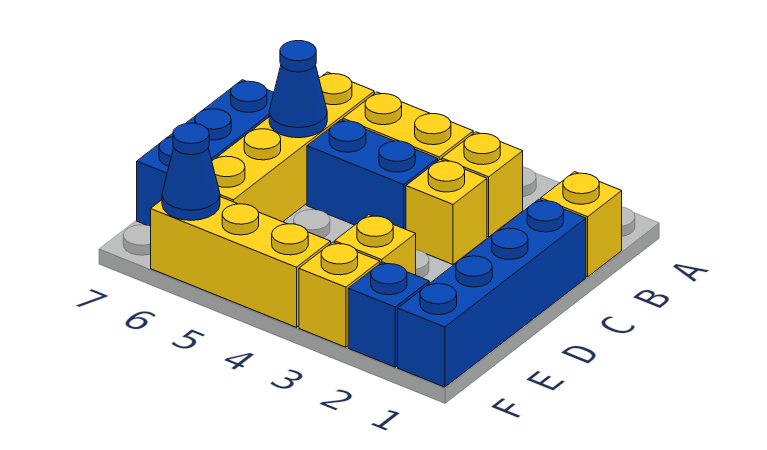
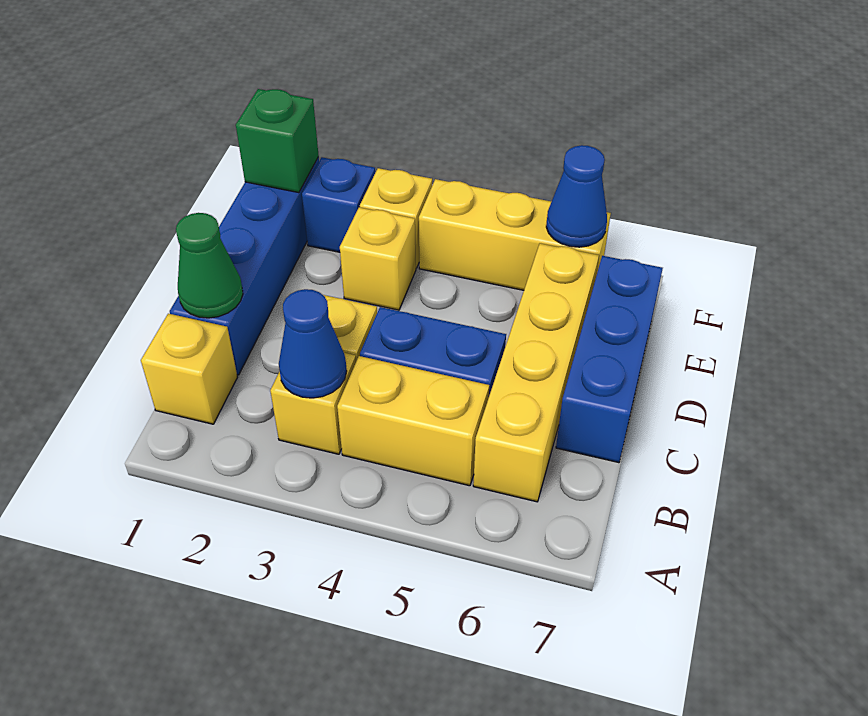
none -> green 1x1 cone [176,213,243,318]
blue 1x1 cone [269,41,327,138] -> blue 1x1 cone moved to [279,289,347,398]
none -> green 1x1 brick [236,89,319,193]

